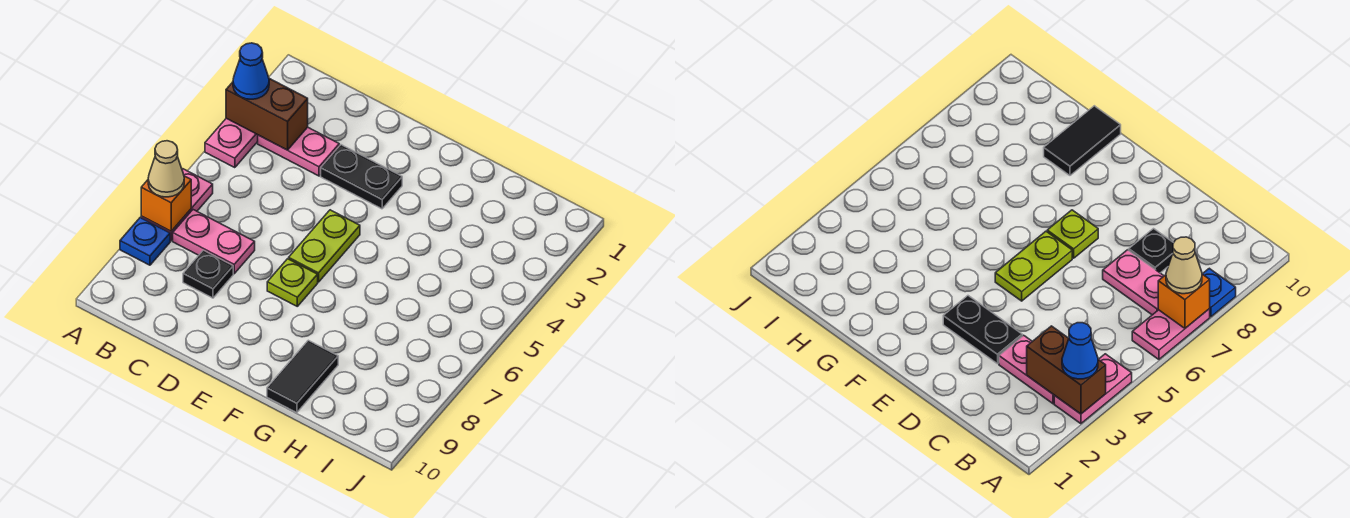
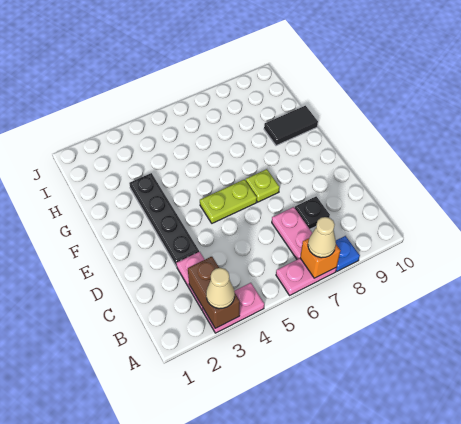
blue 1x1 cone [233,43,269,99] -> tan 1x1 cone [206,268,235,309]
black 1x2 plate [321,145,402,209] -> black 1x4 plate [129,173,199,266]

